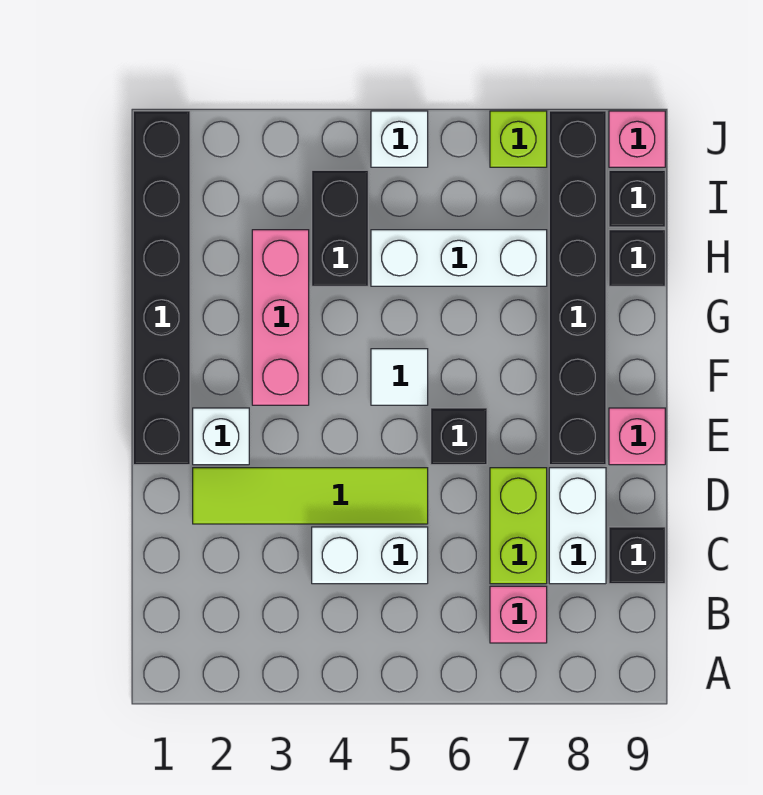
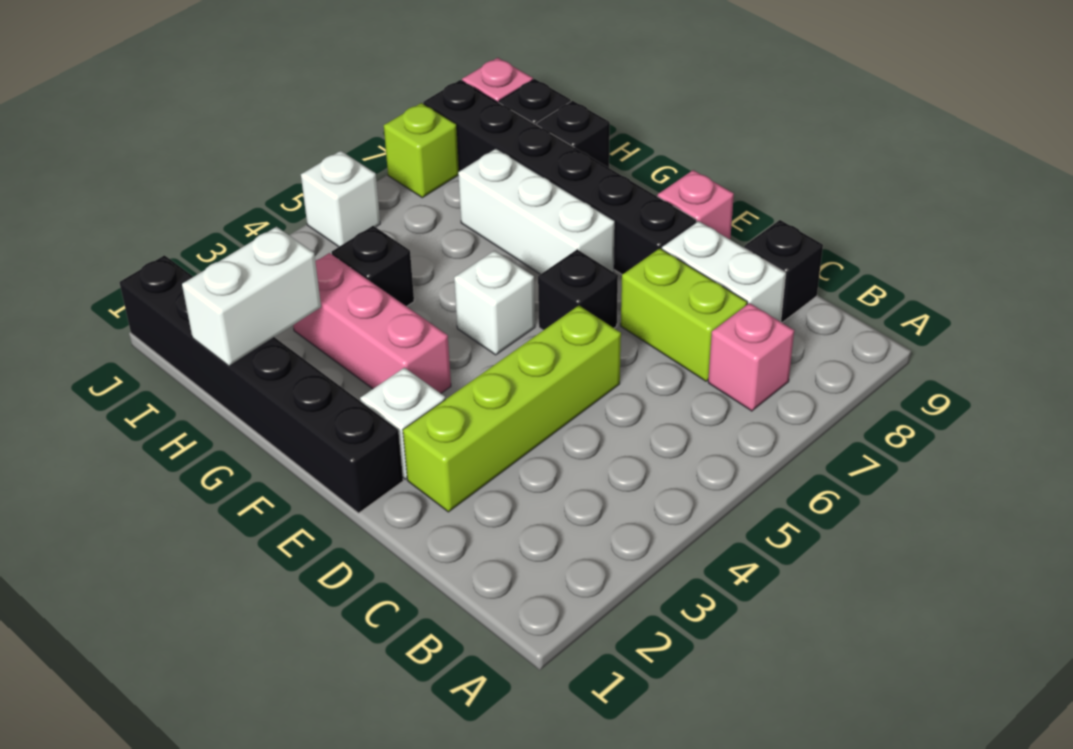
white 1x2 brick [312,527,428,584] -> white 1x2 brick moved to [182,227,321,366]
lime 1x4 tile [193,468,428,524] -> lime 1x4 brick [403,306,621,512]
white 1x1 tile [371,349,428,405] -> white 1x1 brick [454,251,535,355]
black 1x2 brick [312,170,368,286] -> black 1x1 brick [332,226,414,306]
white 1x3 brick [371,230,547,286] -> white 1x3 brick turned to [458,149,615,274]

